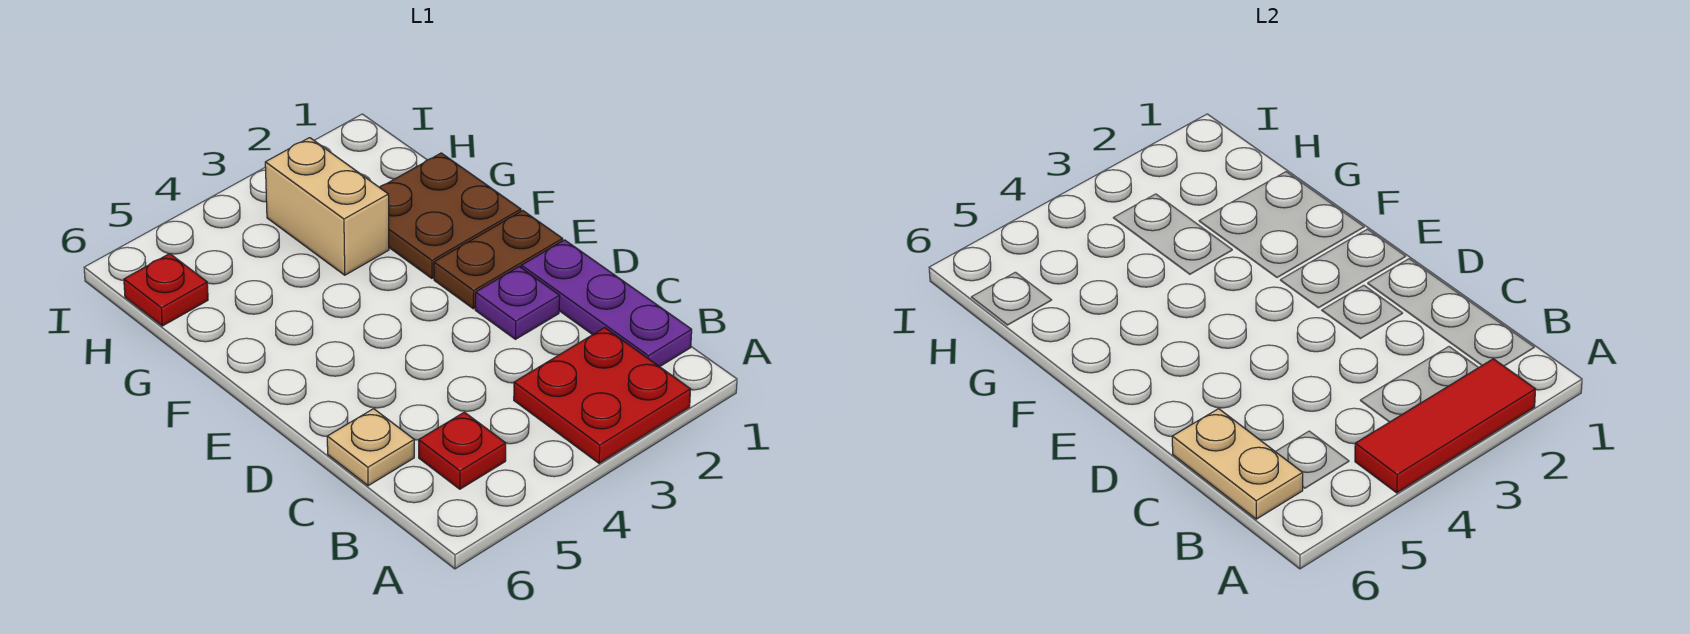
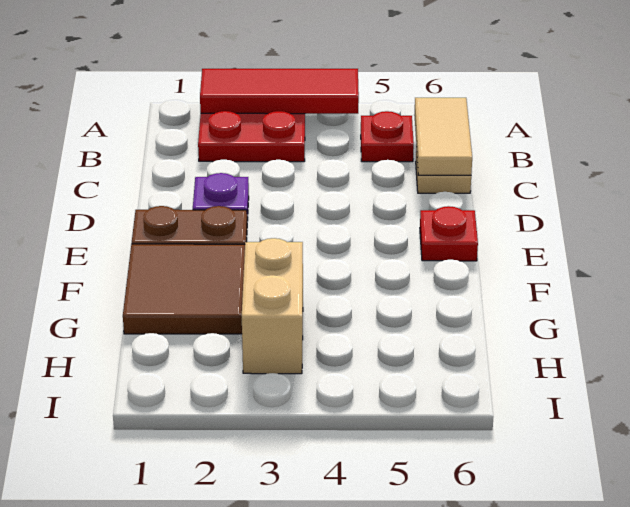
purple 1x3 plate [521,240,692,367] -> none
tan 1x2 plate [1172,409,1303,519] -> tan 1x2 tile [414,98,472,175]
brown 2x2 plate [379,153,521,278] -> brown 2x2 tile [123,244,245,334]
red 1x1 plate [124,254,208,326] -> red 1x1 plate moved to [420,206,478,261]

